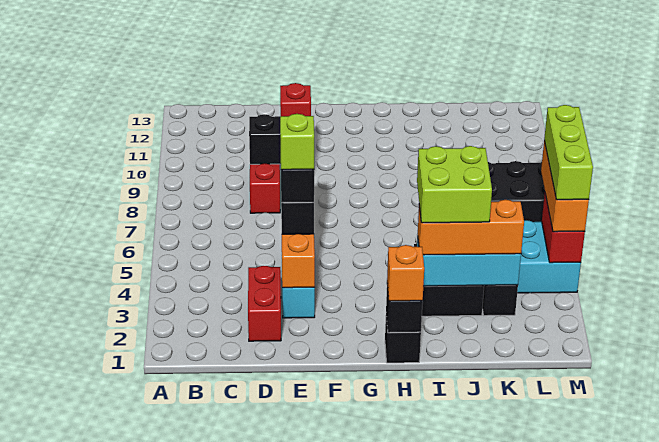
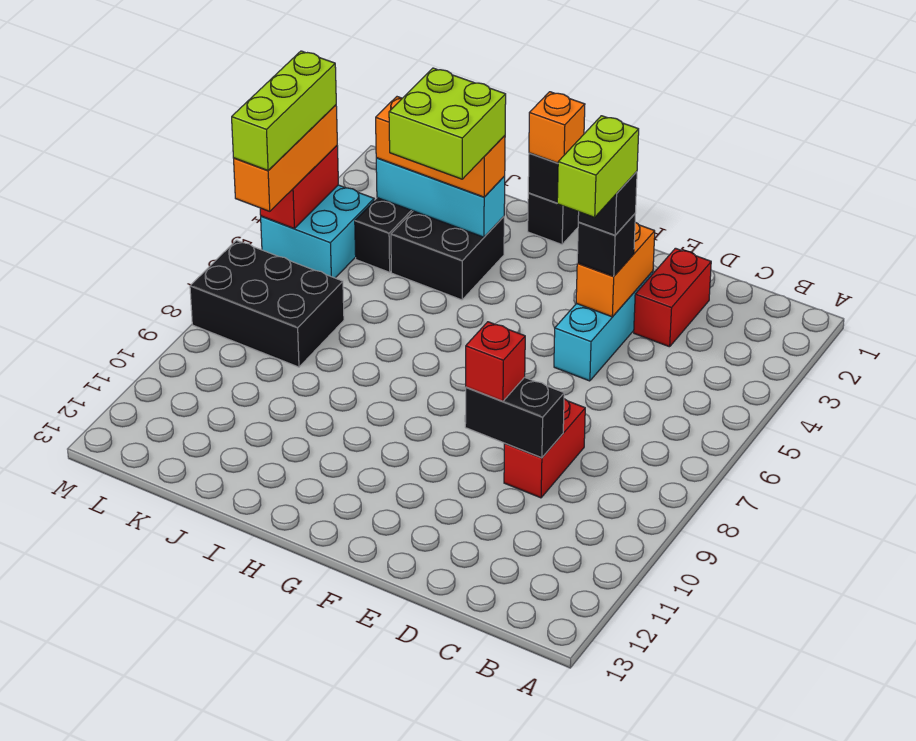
lime 1x1 brick [280,114,314,170] -> lime 1x2 brick [557,116,639,217]

